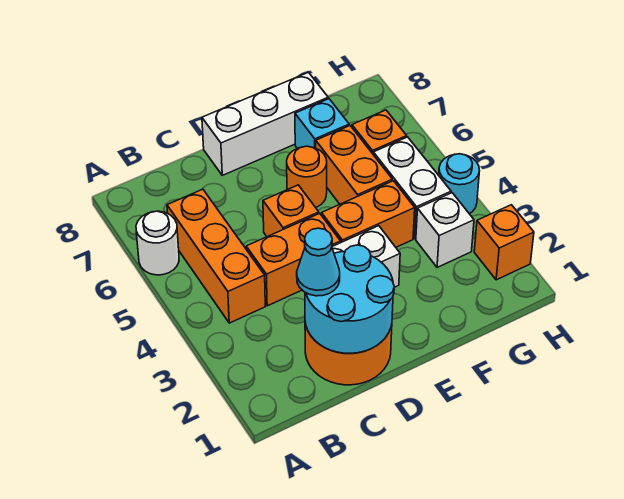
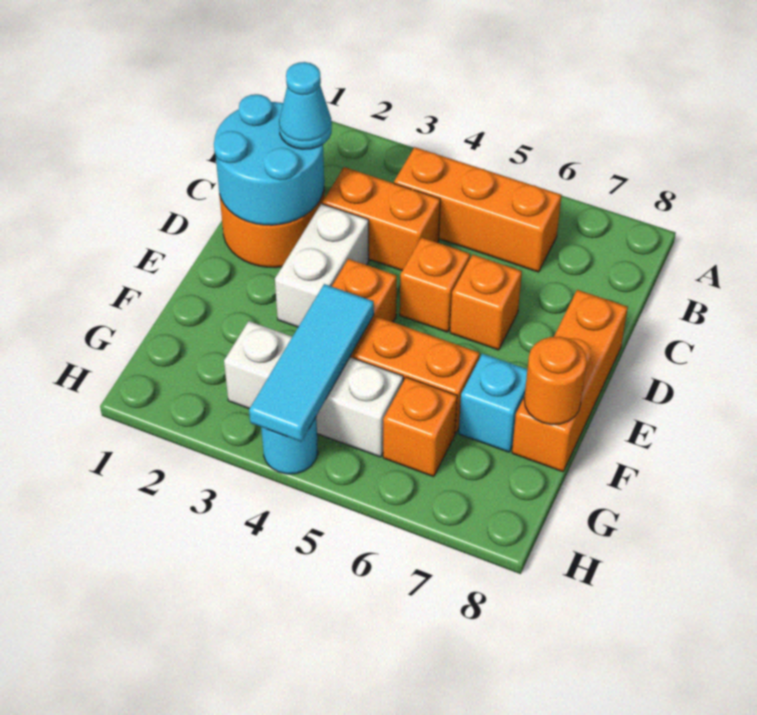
white 1x1 round brick [136,211,179,275] -> none
orange 1x2 brick [246,213,341,306] -> orange 1x2 brick turned to [322,167,440,270]
white 1x3 brick [202,72,328,175] -> orange 1x3 brick [512,290,628,472]
orange 1x1 round brick [287,146,327,208] -> orange 1x1 round brick moved to [524,337,587,425]
none -> cyan 1x3 tile [249,284,374,442]
orange 1x1 brick [474,205,534,280] -> orange 1x1 brick moved to [450,255,522,350]

